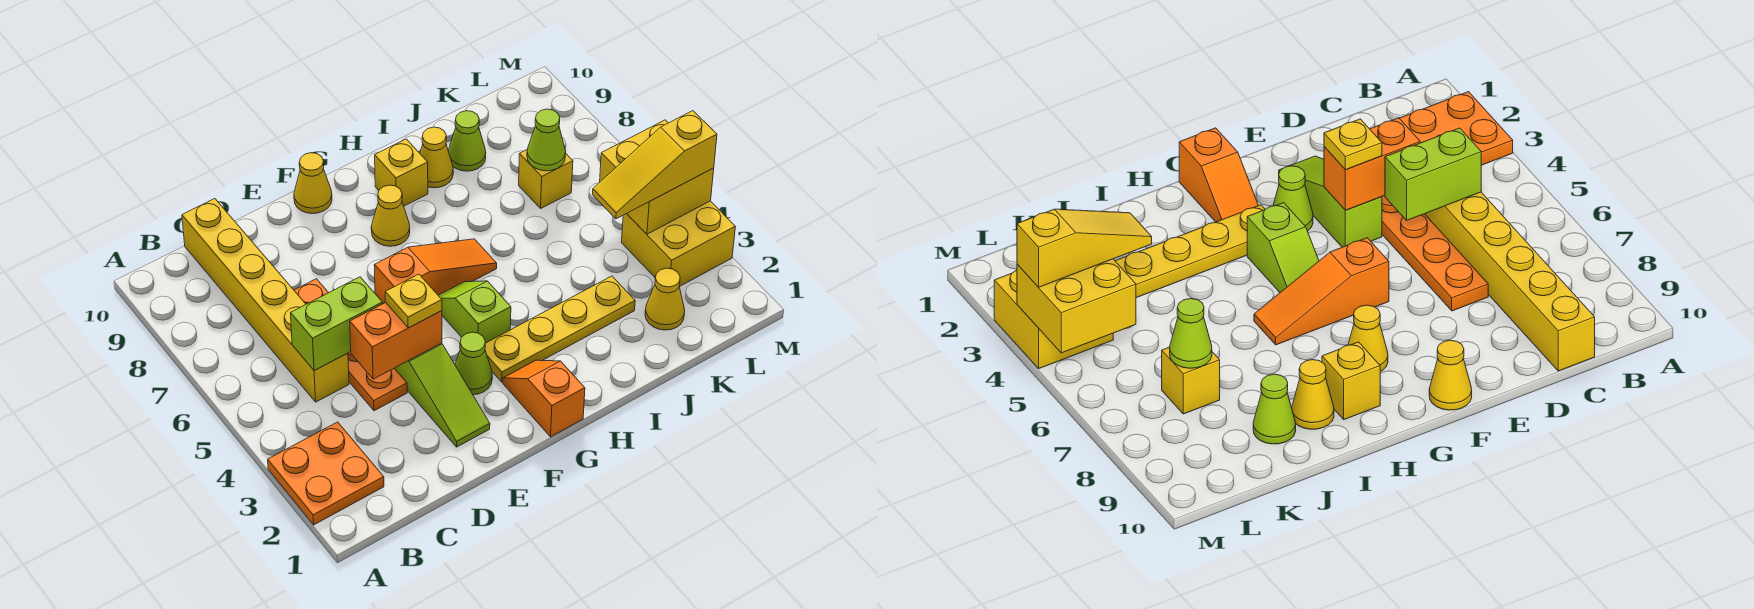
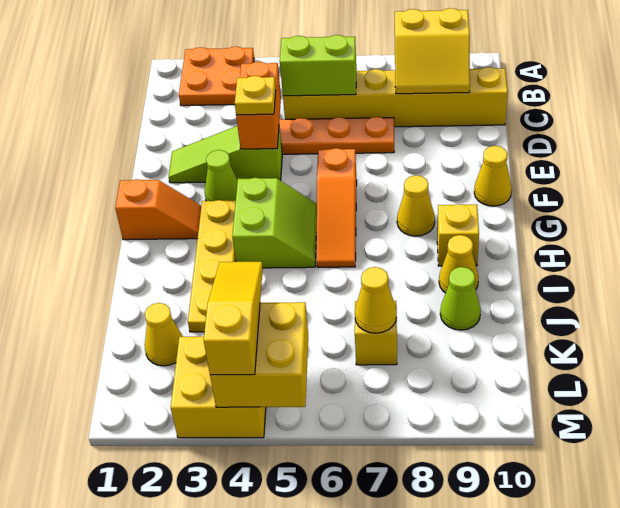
none -> yellow 2x2 slope [395,8,470,94]
lime 1x2 brick [291,277,383,371] -> lime 1x2 brick turned to [280,35,356,96]
lime 1x2 slope [438,281,511,343] -> lime 2x2 slope [232,178,317,268]
lime 1x1 cone [527,109,566,171] -> yellow 1x1 cone [355,267,397,333]

